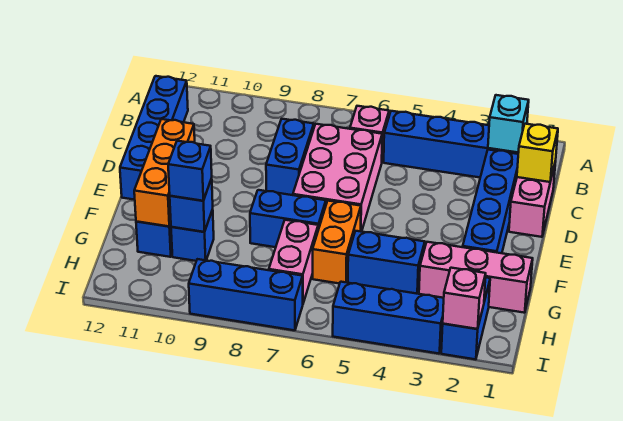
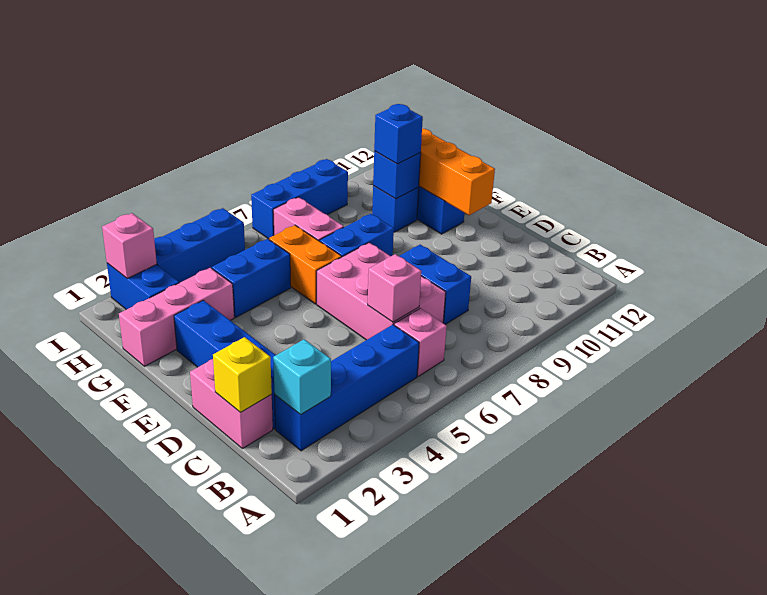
blue 1x4 brick [120,76,188,200] -> none
none -> pink 1x1 brick [368,254,421,322]

